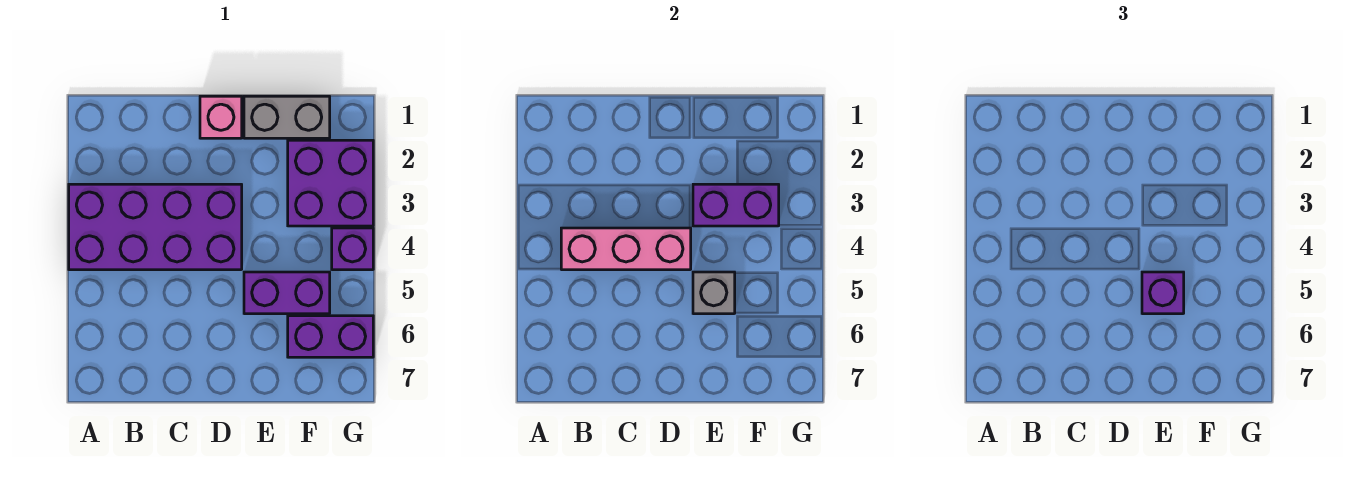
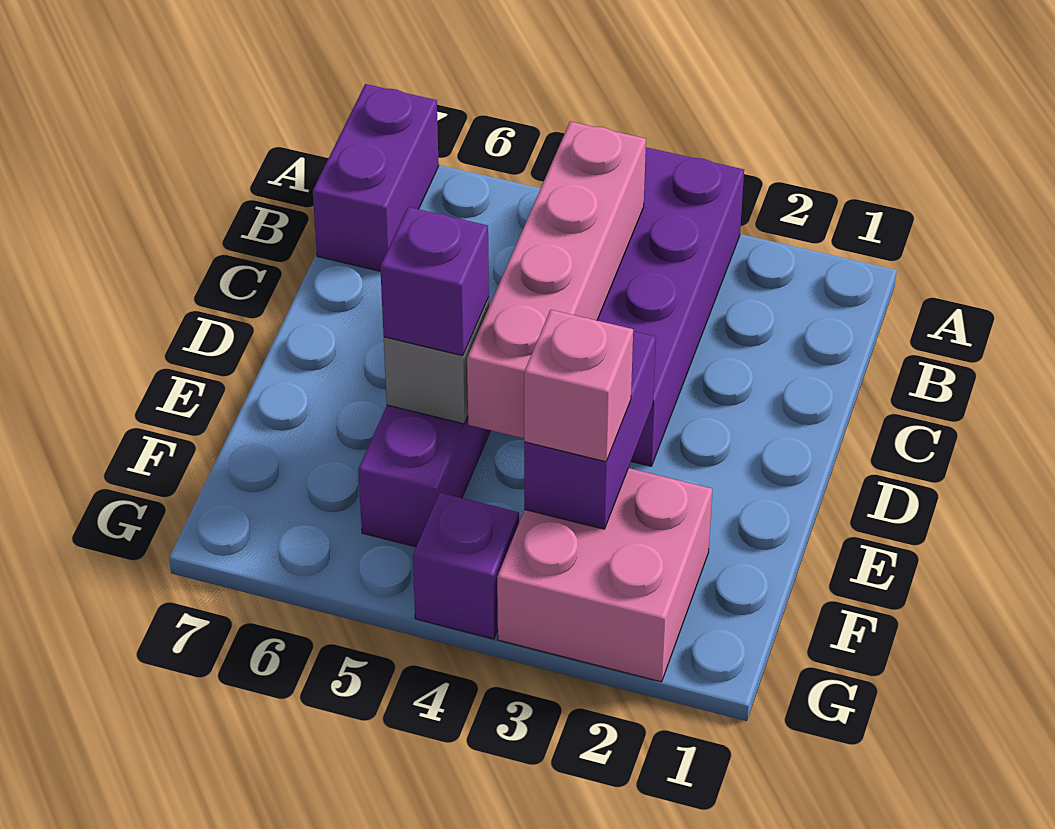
pink 1x3 brick [561,228,691,270] -> pink 1x4 brick [467,121,646,438]
pink 1x1 brick [200,96,242,138] -> pink 1x1 brick moved to [524,310,633,462]
grey 1x2 brick [244,96,330,138] -> none
purple 2x2 brick [288,140,373,226] -> pink 2x2 brick [497,468,712,682]
purple 1x2 brick [288,316,373,357] -> purple 1x2 brick moved to [313,84,439,271]

